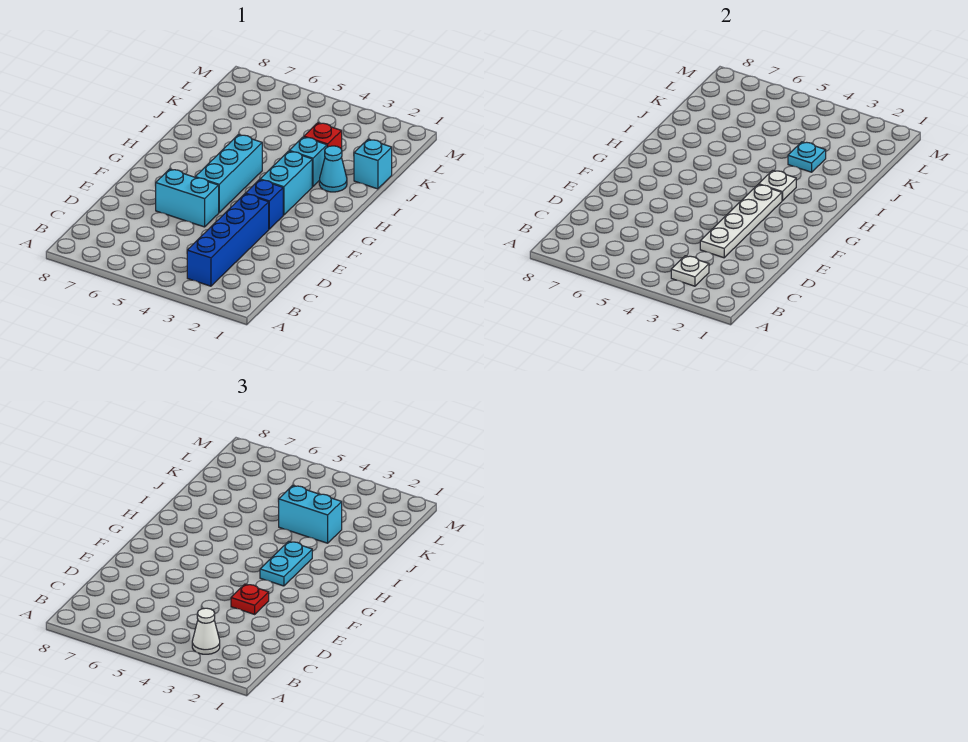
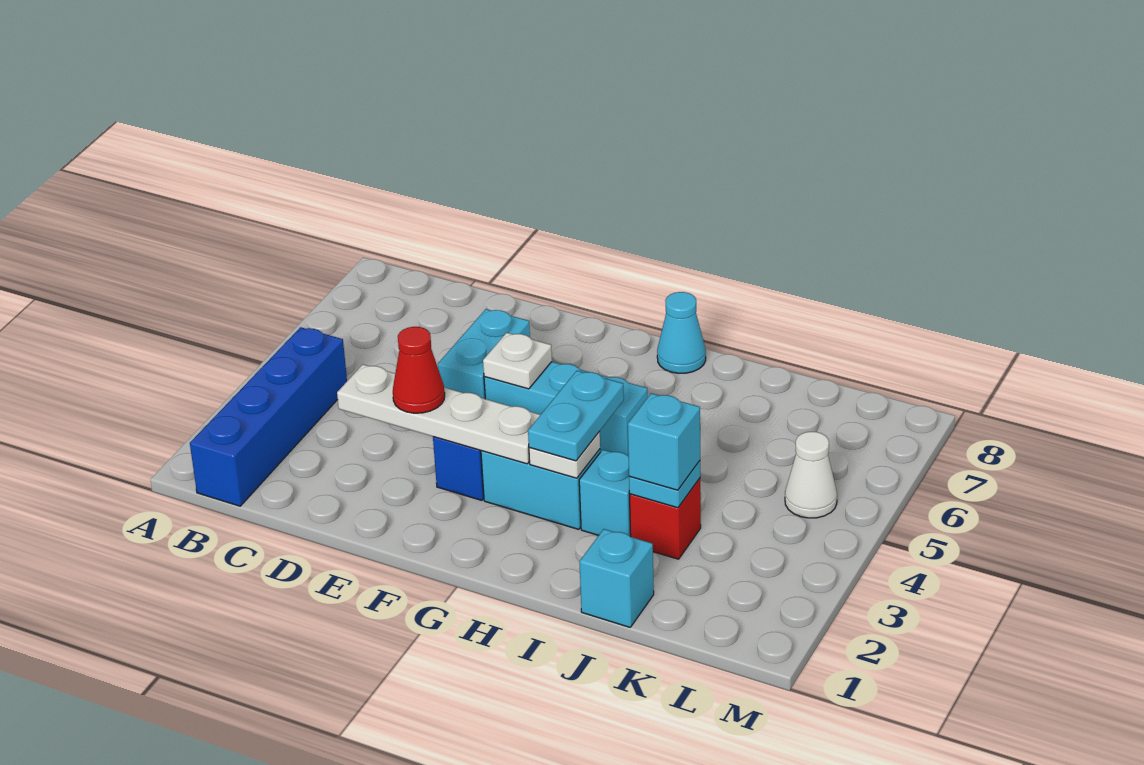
blue 1x4 brick [187,194,269,286] -> blue 1x4 brick turned to [190,327,347,506]
white 1x1 plate [671,256,709,286] -> white 1x1 plate moved to [483,333,552,389]
white 1x1 cone [192,608,220,654] -> white 1x1 cone moved to [785,432,837,518]
red 1x1 plate [231,584,269,614] -> red 1x1 cone [393,327,445,413]
cyan 1x2 plate [260,541,312,586] -> cyan 1x2 plate turned to [528,371,624,461]
cyan 1x1 cone [319,146,347,192] -> cyan 1x1 cone moved to [657,292,706,373]
cyan 1x2 brick [279,485,342,543] -> cyan 1x1 brick [628,393,700,490]

